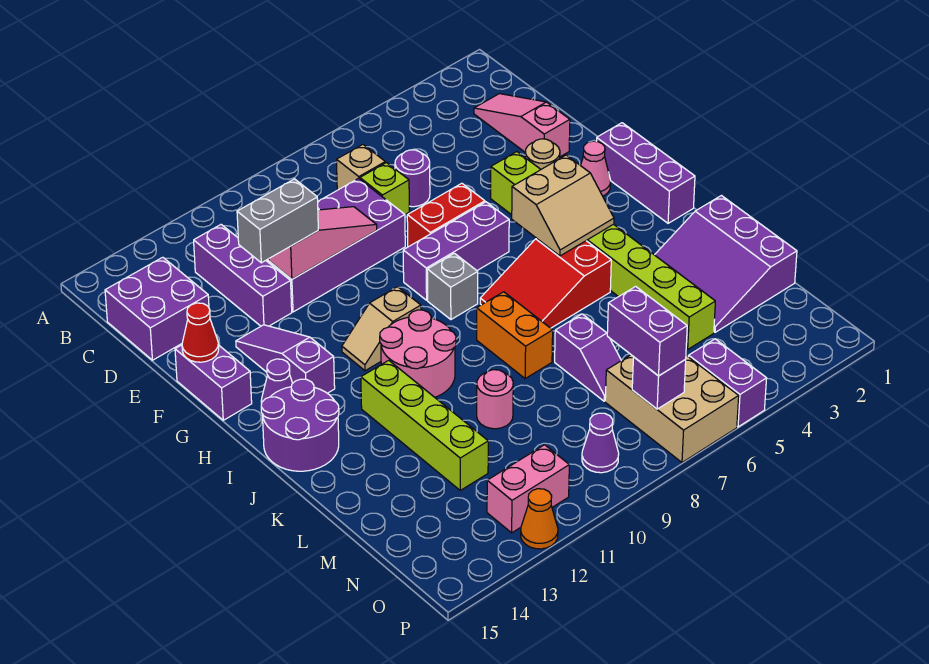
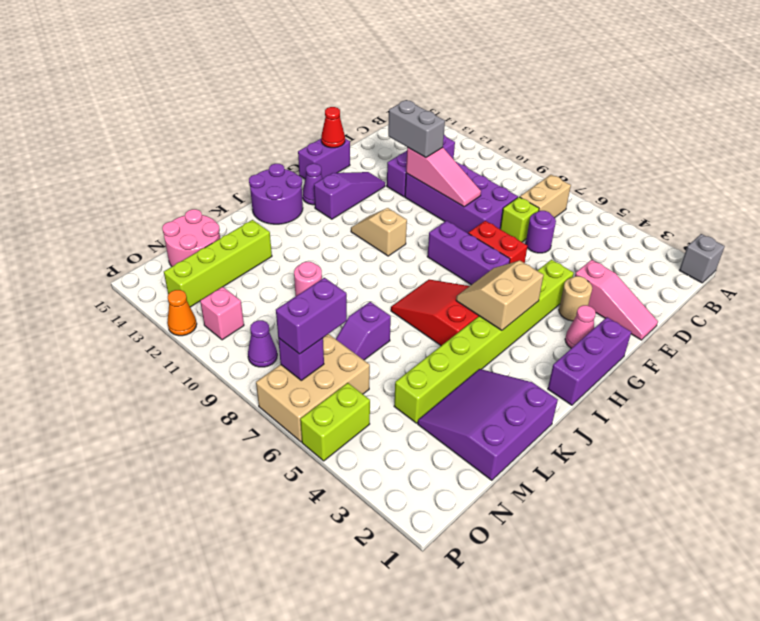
pink 1x3 slope [474,94,570,157] -> pink 1x3 slope turned to [575,260,658,340]
tan 1x1 brick [337,145,385,190] -> tan 1x2 brick [520,175,571,218]
purple 2x2 brick [105,257,209,360] -> none
tan 2x2 slope [512,155,614,256] -> tan 2x2 slope turned to [456,261,544,330]
grey 1x1 brick [427,253,478,320] -> grey 1x1 brick moved to [679,234,725,283]
pink 2x2 round brick [380,310,456,397] -> pink 2x2 round brick moved to [162,209,220,267]
orange 1x2 brick [477,292,553,379] -> none
lime 1x4 brick [361,360,488,490] -> lime 1x4 brick moved to [164,220,272,307]
purple 1x2 brick [689,339,767,427] -> lime 1x2 brick [300,383,370,461]
pink 1x2 brick [487,445,569,533] -> pink 1x1 brick [200,287,244,340]

